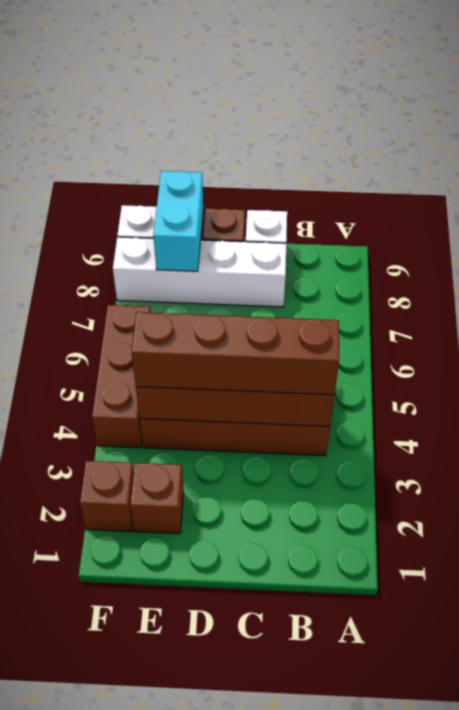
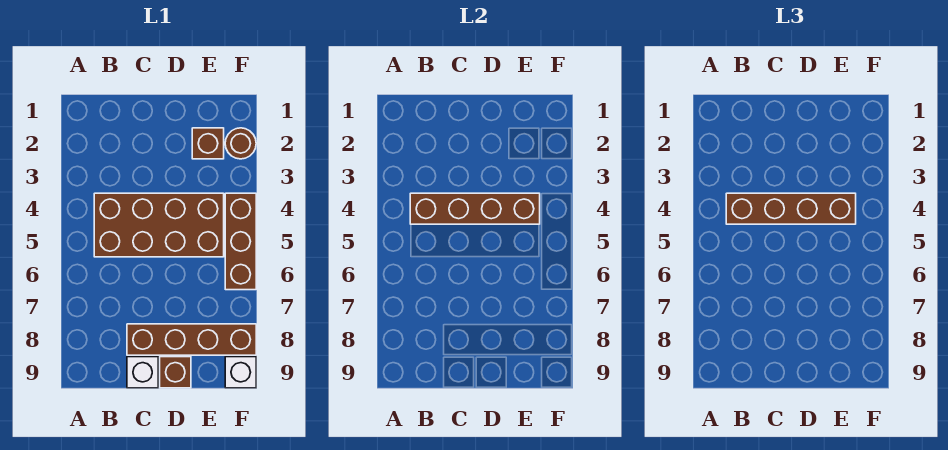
white 1x4 brick [113,237,286,307] -> brown 1x4 brick [127,324,256,355]
cyan 1x2 brick [153,171,203,271] -> none
brown 1x1 brick [80,461,134,532] -> brown 1x1 round brick [225,128,256,159]

